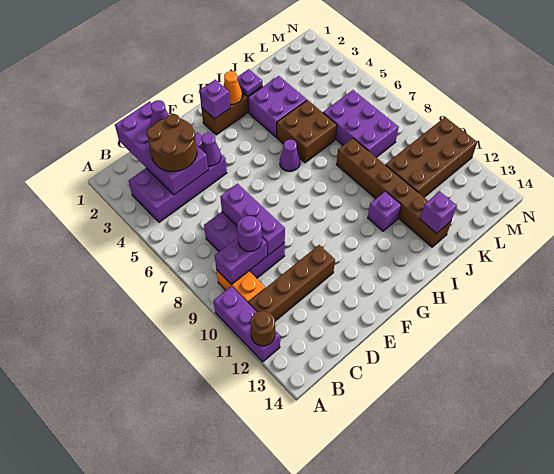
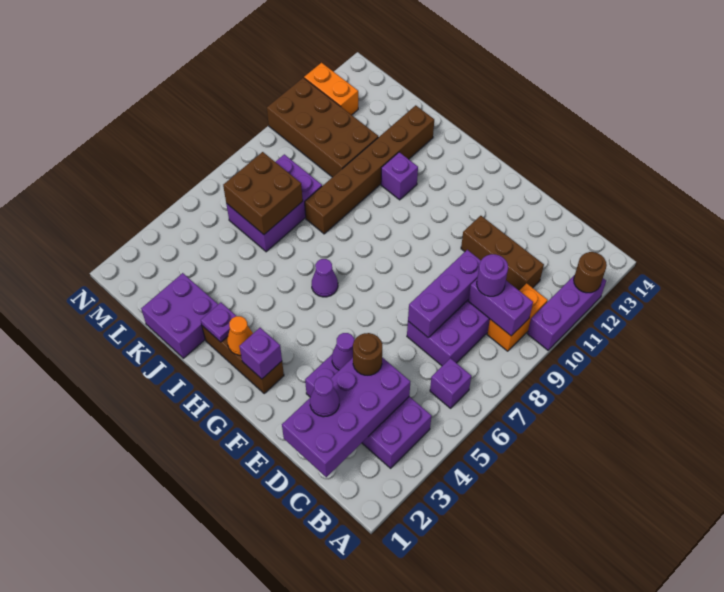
brown 1x4 brick [248,245,335,321] -> brown 1x3 brick [461,216,544,290]
brown 2x2 round brick [147,114,197,171] -> brown 1x1 round brick [353,333,382,375]
purple 2x2 brick [248,76,307,137] -> purple 2x2 brick moved to [141,273,218,358]
brown 2x2 brick [277,100,337,163] -> brown 2x2 brick moved to [223,152,303,234]
purple 1x1 brick [420,192,457,233] -> purple 1x1 brick moved to [430,358,471,408]
none -> orange 1x2 brick [304,63,358,115]

